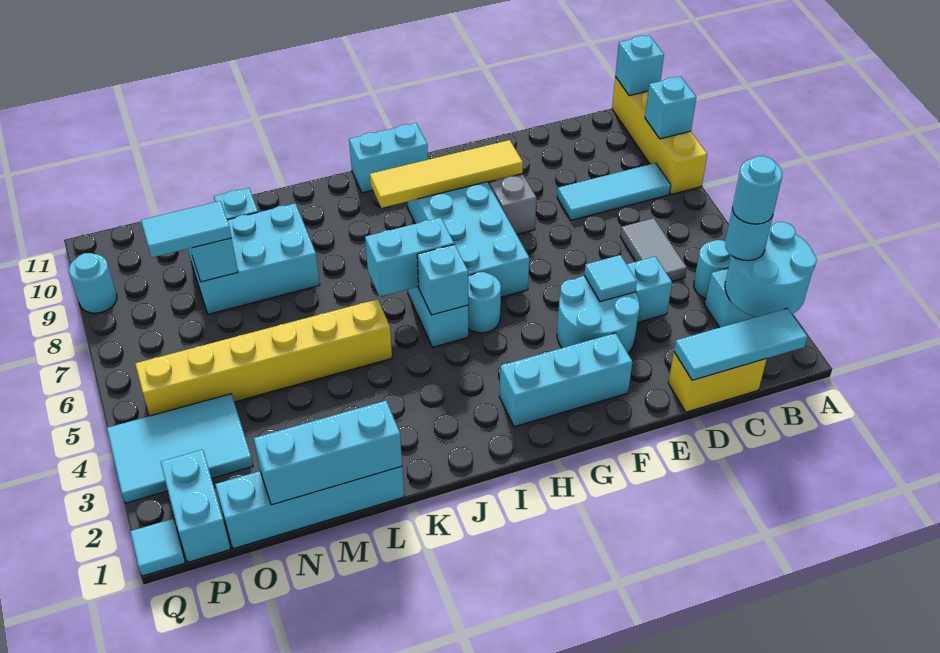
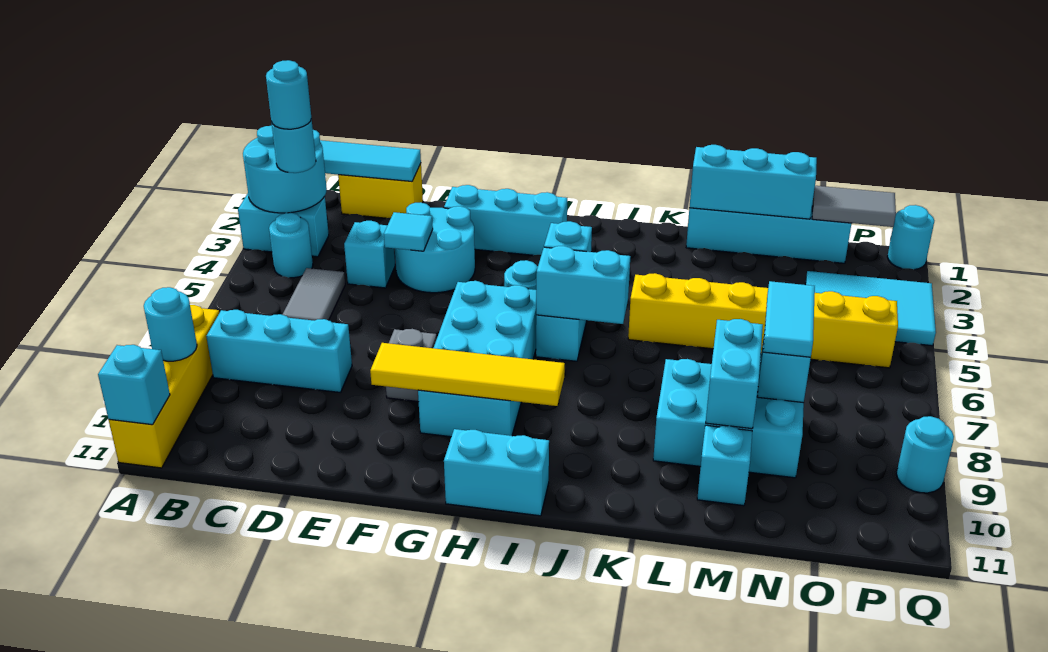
cyan 1x1 brick [645,76,696,139] -> cyan 1x1 round brick [144,287,197,361]
cyan 1x3 tile [557,163,671,220] -> cyan 1x3 brick [206,310,352,393]
cyan 1x2 tile [141,201,232,257] -> cyan 1x2 tile turned to [763,281,815,357]
none -> grey 1x2 tile [812,186,896,227]
cyan 1x2 brick [161,450,230,562] -> cyan 1x2 brick moved to [706,319,763,429]
cyan 1x1 tile [130,519,185,576] -> cyan 1x1 round brick [887,205,934,270]

